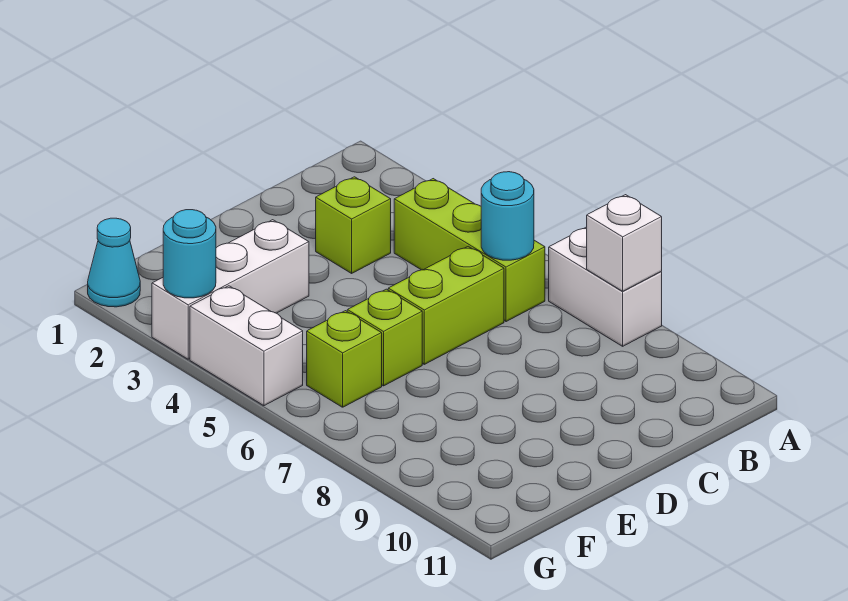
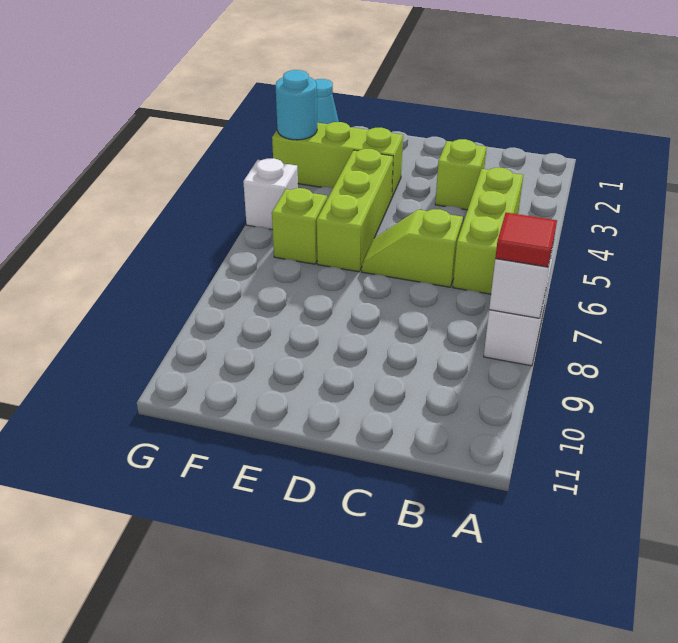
none -> red 1x1 tile [495,213,557,267]
cyan 1x1 round brick [481,172,534,260] -> none
lime 1x2 brick [388,246,504,364] -> lime 1x2 slope [362,209,463,287]
white 1x3 brick [152,220,309,359] -> lime 1x3 brick [272,122,403,197]
lime 1x1 brick [347,289,422,386] -> lime 1x3 brick [317,149,393,272]
white 1x2 brick [190,286,303,406] -> white 1x1 brick [243,158,298,230]

